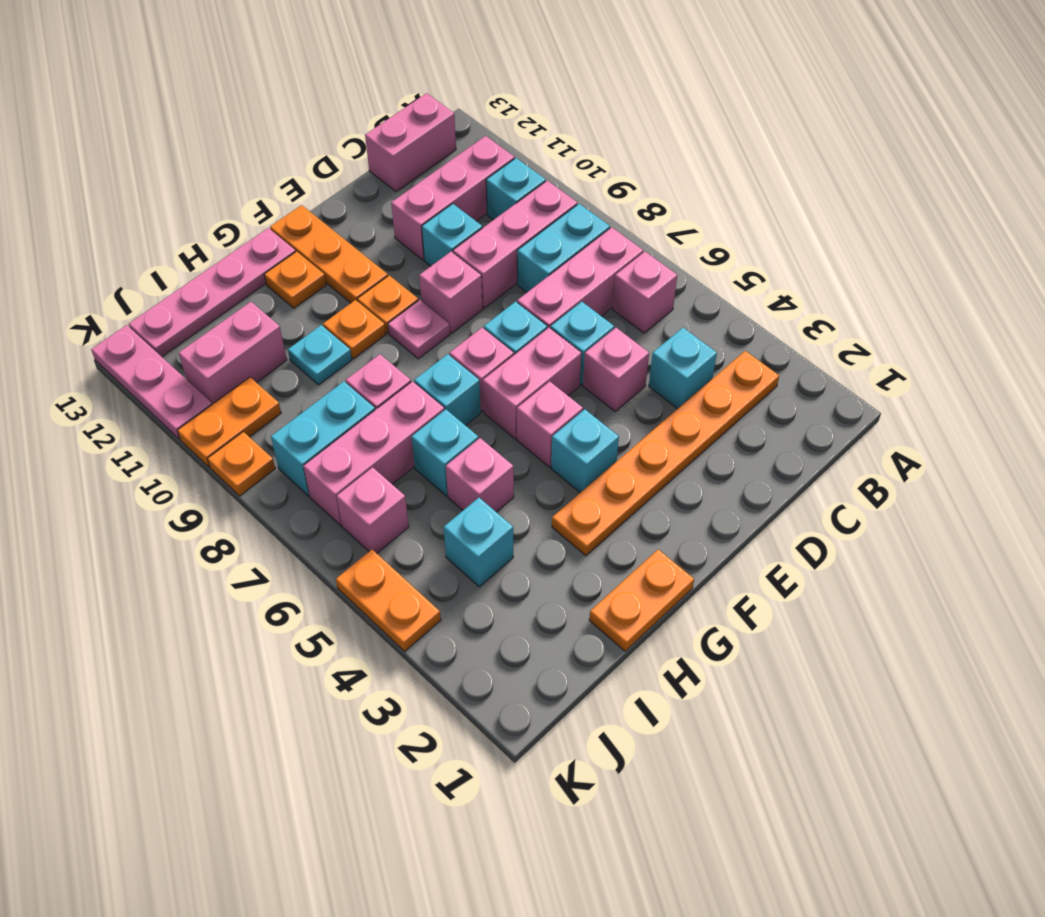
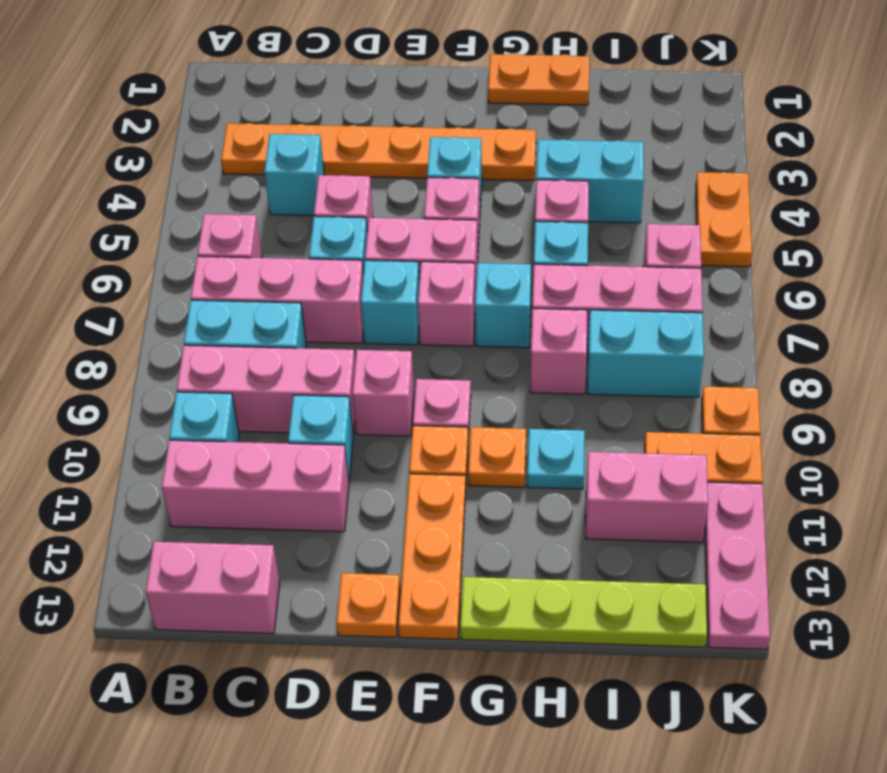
orange 1x1 plate [264,251,326,308] -> orange 1x1 plate moved to [337,573,400,637]
pink 1x4 plate [129,228,296,357] -> lime 1x4 plate [460,577,707,647]
cyan 1x1 brick [444,498,513,587] -> cyan 1x2 brick [537,139,644,223]

